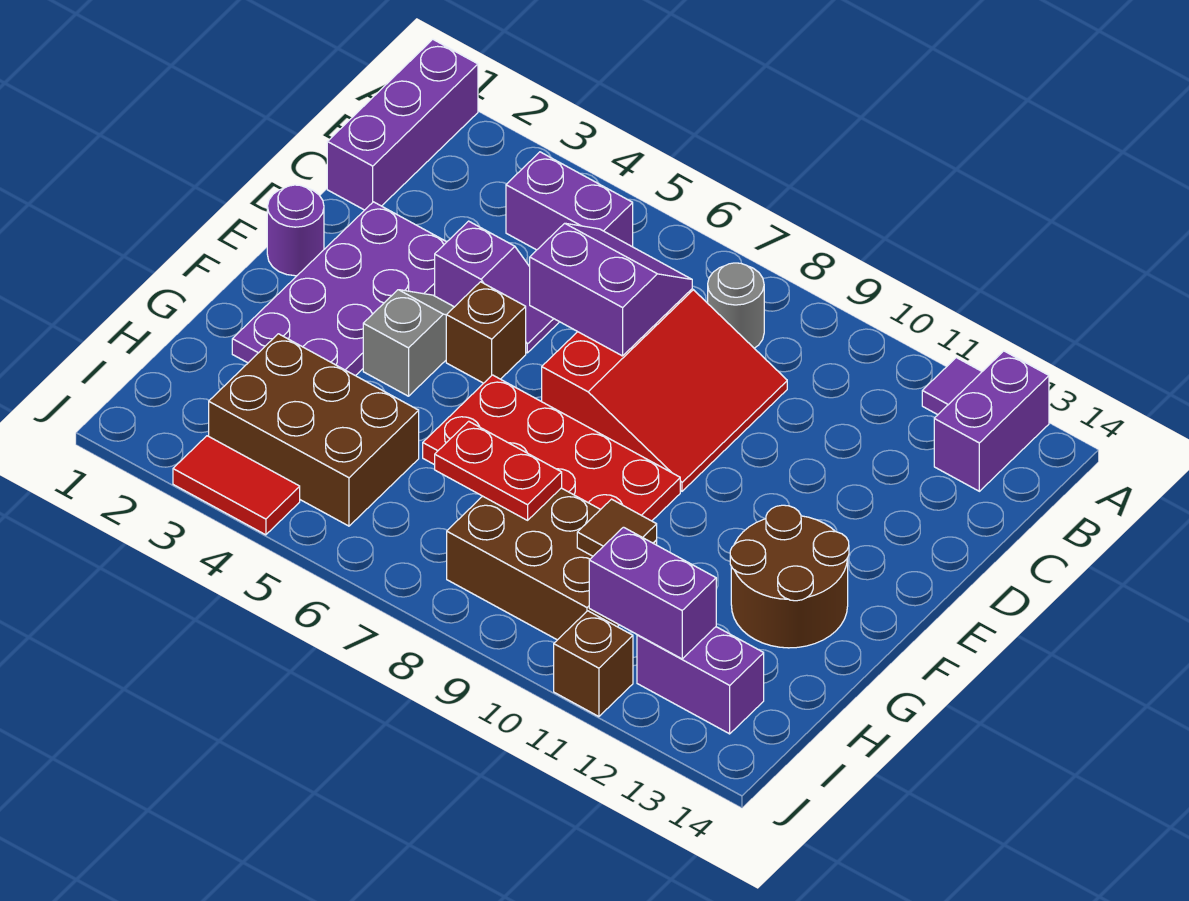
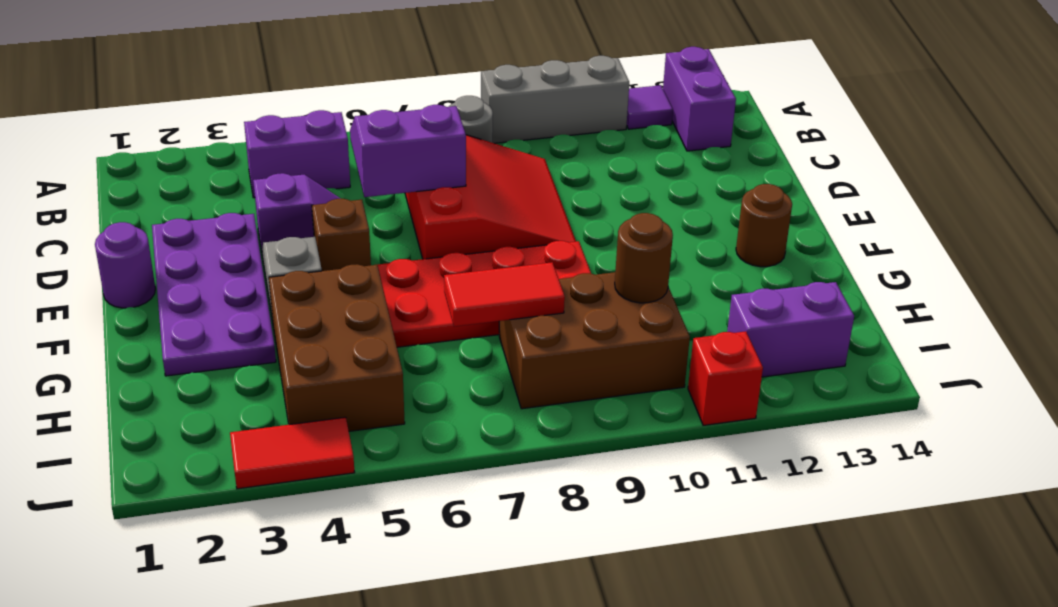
purple 1x3 brick [327,39,478,210] -> none
none -> grey 1x3 brick [481,56,629,143]
brown 2x2 round brick [730,505,849,648] -> brown 1x1 round brick [736,184,792,267]
brown 2x3 brick [209,334,419,526] -> brown 2x3 brick turned to [269,264,405,431]
red 1x2 plate [435,421,562,520] -> red 1x2 tile [444,262,565,327]
brown 1x1 tile [577,499,657,556] -> brown 1x1 round brick [615,213,673,303]
purple 1x2 brick [589,527,716,659] -> none
brown 1x1 brick [554,611,633,717] -> red 1x1 brick [688,331,763,425]

